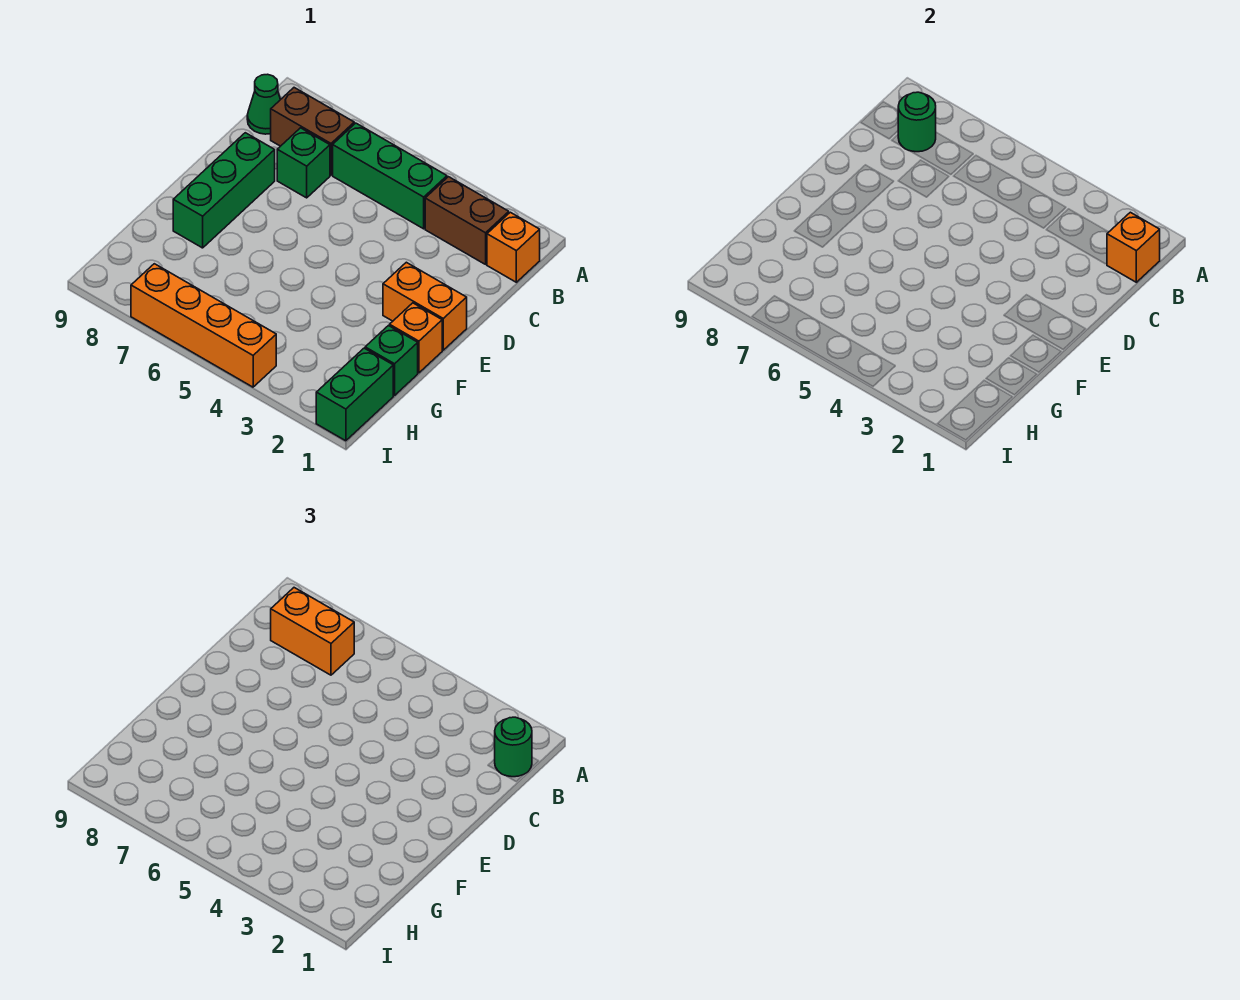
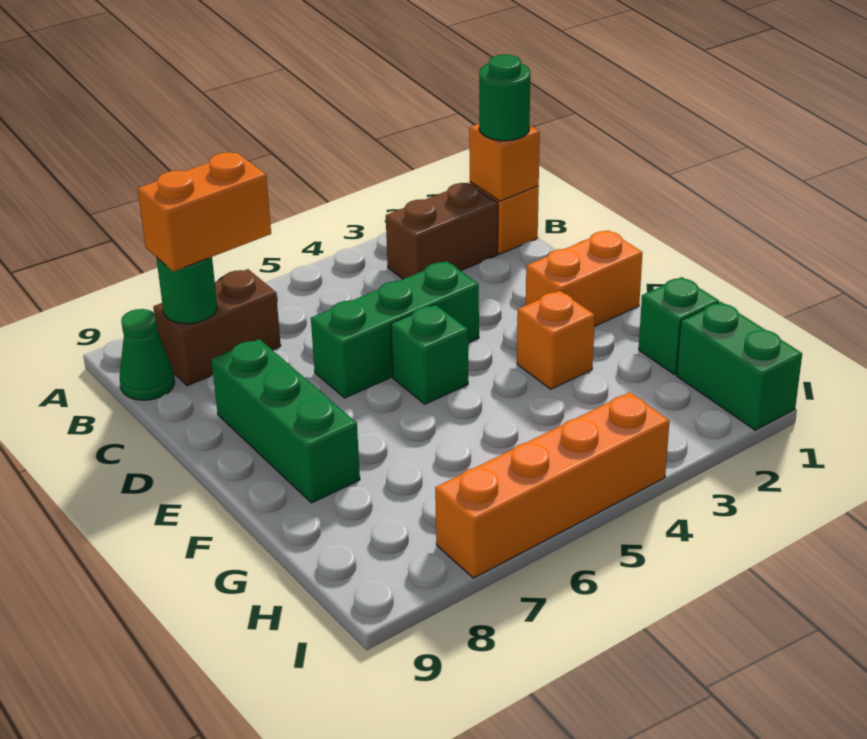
green 1x3 brick [333,123,447,229] -> green 1x3 brick moved to [311,261,479,398]
green 1x1 brick [277,128,330,198] -> green 1x1 brick moved to [391,305,468,404]
orange 1x1 brick [390,303,442,373] -> orange 1x1 brick moved to [517,291,595,389]

